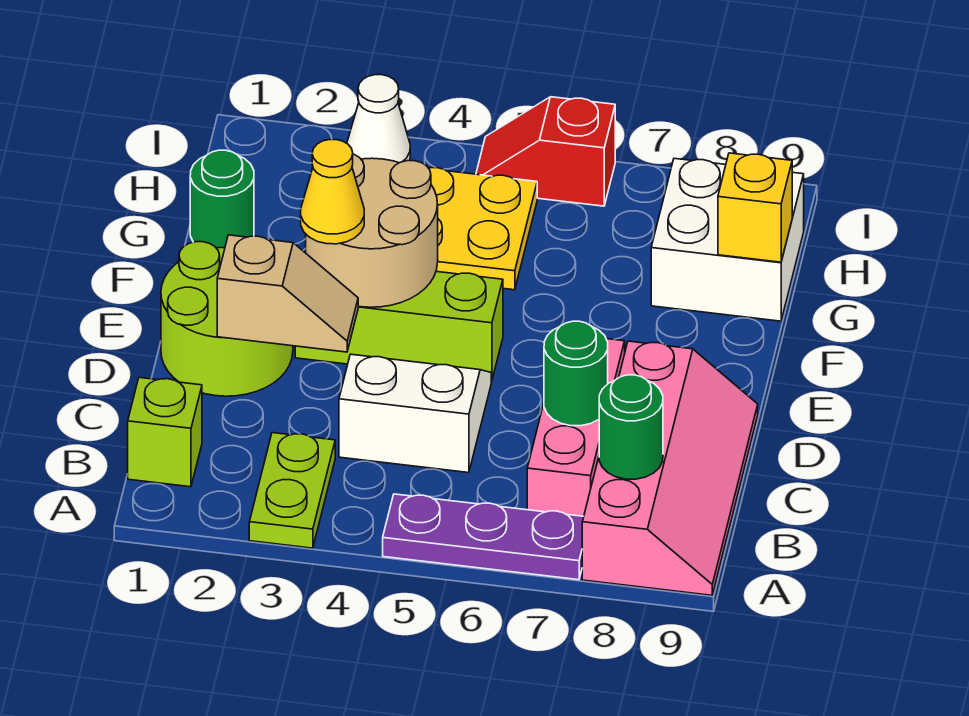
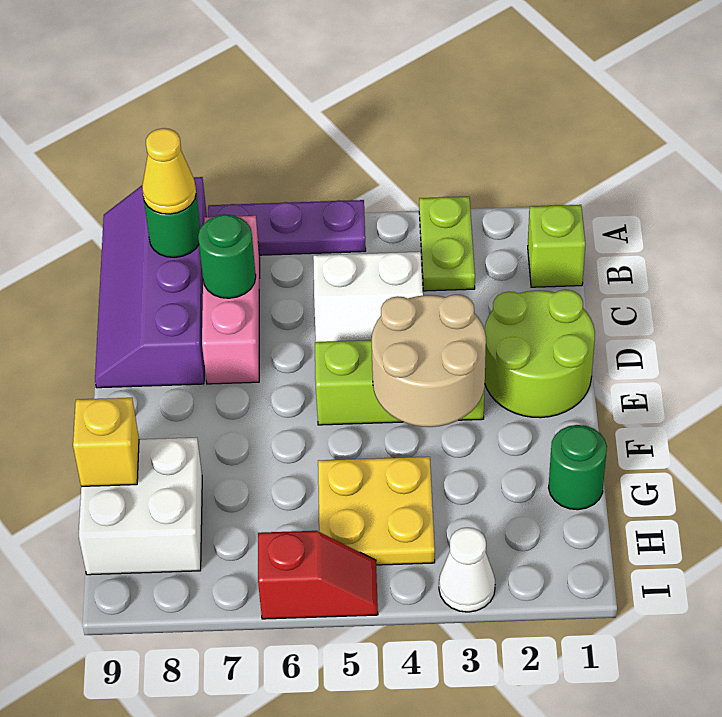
pink 2x4 slope [582,341,758,595] -> purple 2x4 slope [95,177,207,388]
tan 1x2 slope [217,235,358,352] -> none
yellow 1x1 cone [301,140,364,244] -> yellow 1x1 cone moved to [142,128,196,214]

